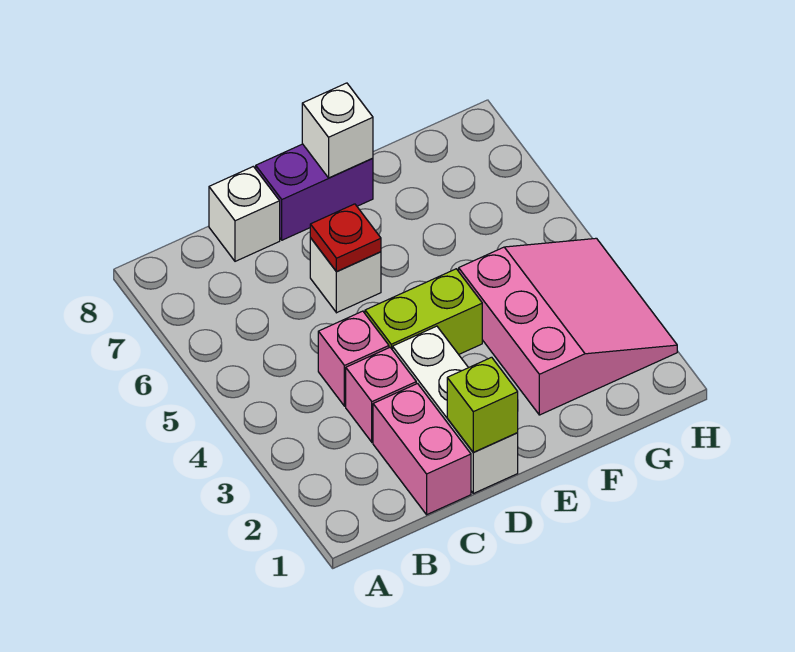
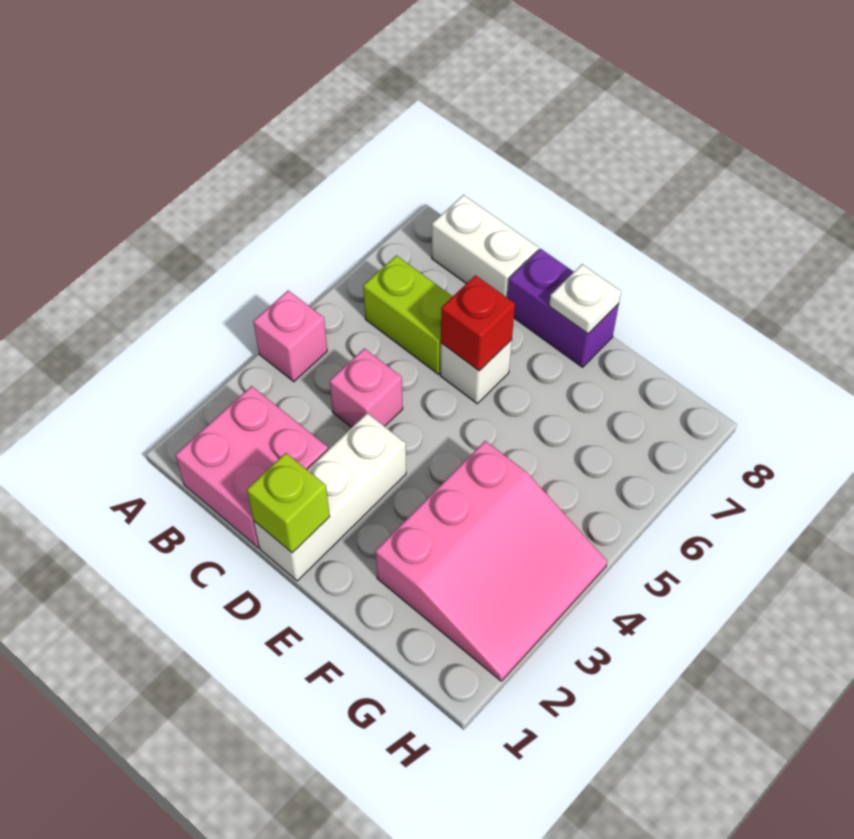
pink 1x2 brick [373,384,471,515] -> pink 2x2 brick [175,386,328,548]
pink 1x1 brick [346,348,416,442] -> pink 1x1 brick moved to [253,290,327,382]
white 1x1 brick [209,166,280,261] -> white 1x2 brick [432,195,539,298]
lime 1x2 brick [365,269,482,354] -> lime 1x2 brick moved to [363,255,453,374]
red 1x1 plate [310,204,381,272] -> red 1x1 brick [441,275,515,371]
white 1x1 brick [302,83,373,178] -> white 1x1 plate [549,264,621,334]

